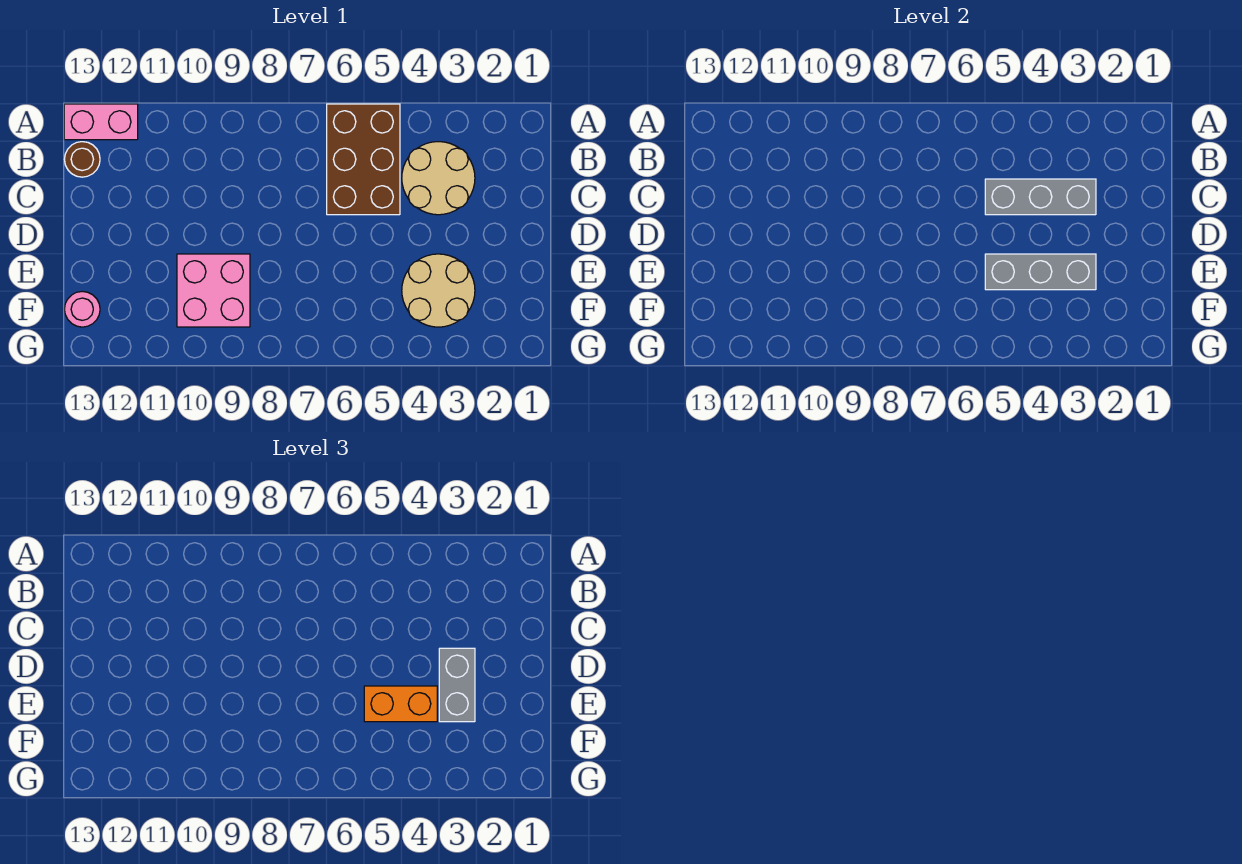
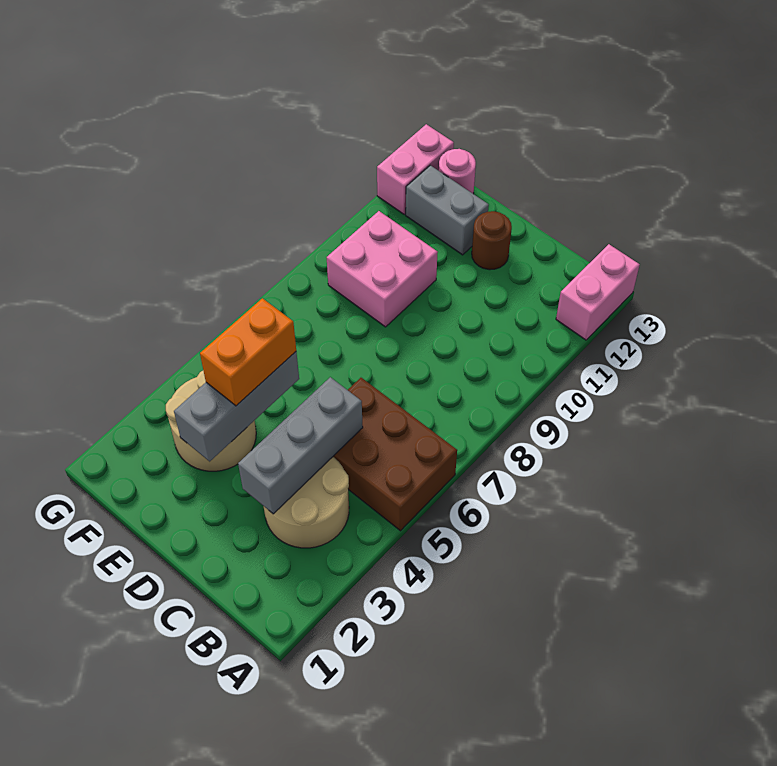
brown 1x1 round brick [64,142,100,177] -> brown 1x1 round brick moved to [472,211,512,270]
grey 1x2 brick [439,648,475,722] -> grey 1x2 brick moved to [406,165,489,255]
none -> pink 1x2 brick [377,124,454,214]

